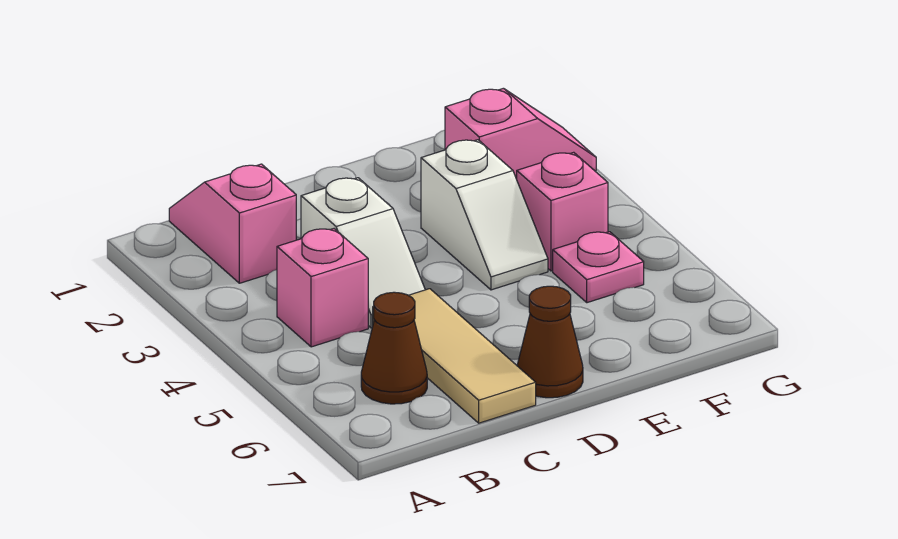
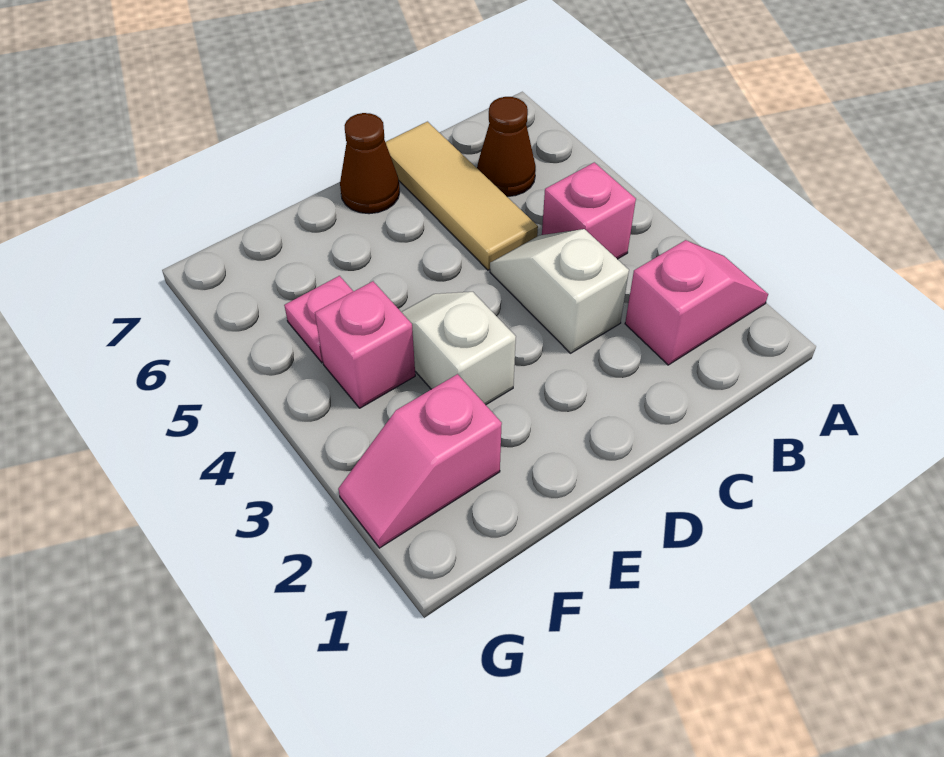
pink 1x2 slope [169,164,296,283] -> pink 1x2 slope turned to [625,240,768,365]

